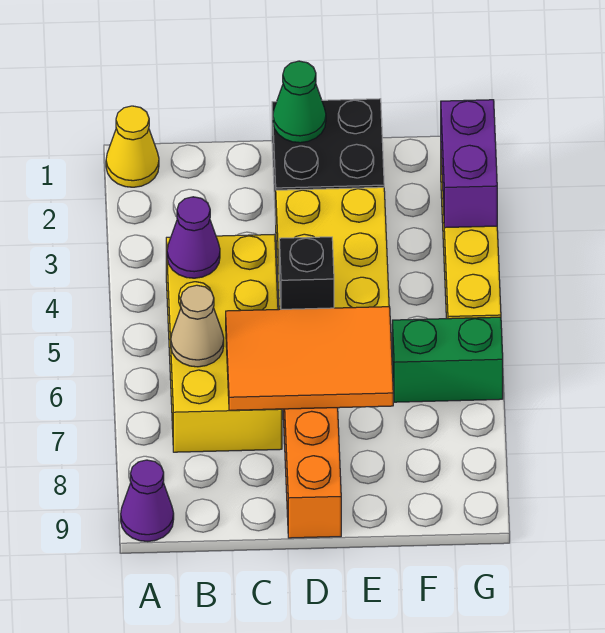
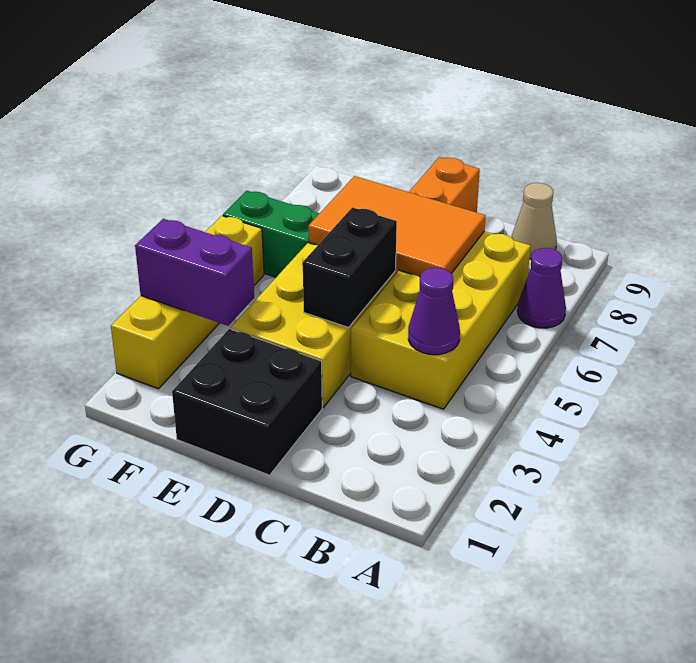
yellow 1x1 cone [106,106,159,187] -> none
purple 1x1 cone [121,460,174,542] -> purple 1x1 cone moved to [517,248,566,328]
tan 1x1 cone [171,285,224,367] -> tan 1x1 cone moved to [511,183,557,259]
green 1x1 cone [273,61,326,143] -> none
black 1x1 brick [279,237,334,309] -> black 1x2 brick [303,207,397,328]
purple 1x2 brick [441,100,497,228] -> purple 1x2 brick turned to [135,219,254,326]

